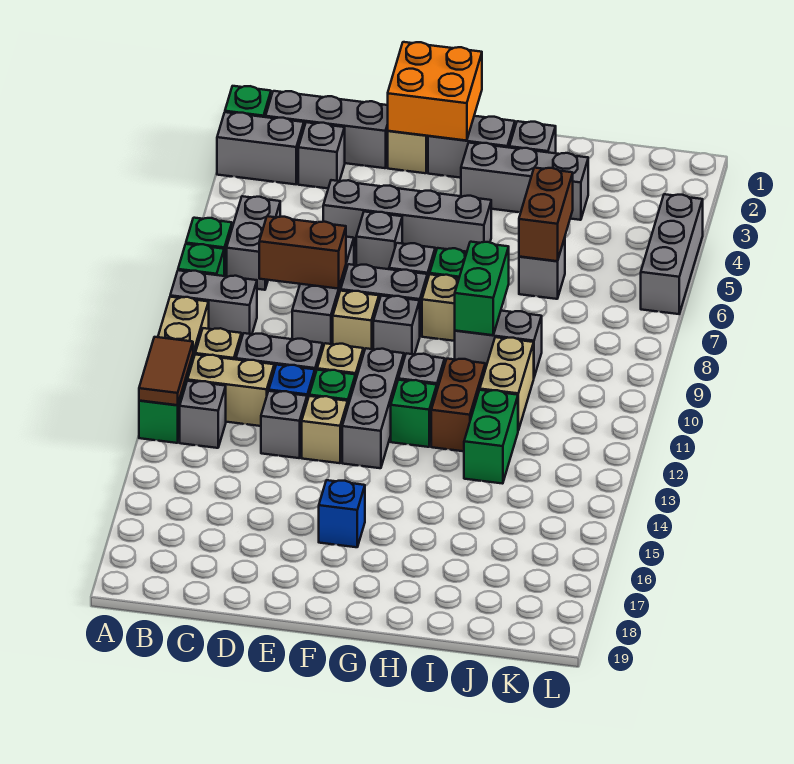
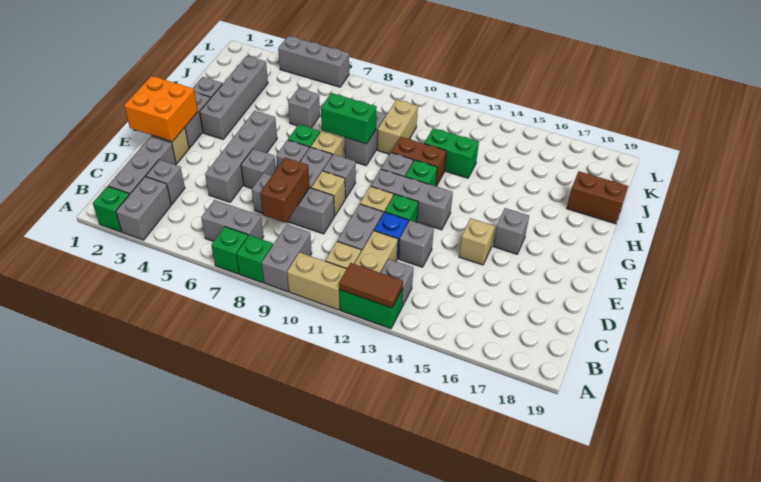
tan 1x1 brick [302,396,348,463] -> tan 1x1 brick moved to [459,218,495,265]
blue 1x1 brick [319,480,365,547] -> grey 1x1 brick [493,208,529,254]
grey 1x3 brick [461,143,588,220] -> grey 1x4 brick [200,56,268,139]
brown 1x2 brick [519,168,573,261] -> brown 1x2 brick moved to [567,171,628,224]
tan 1x2 brick [480,337,534,430] -> tan 1x2 brick turned to [377,100,418,154]

